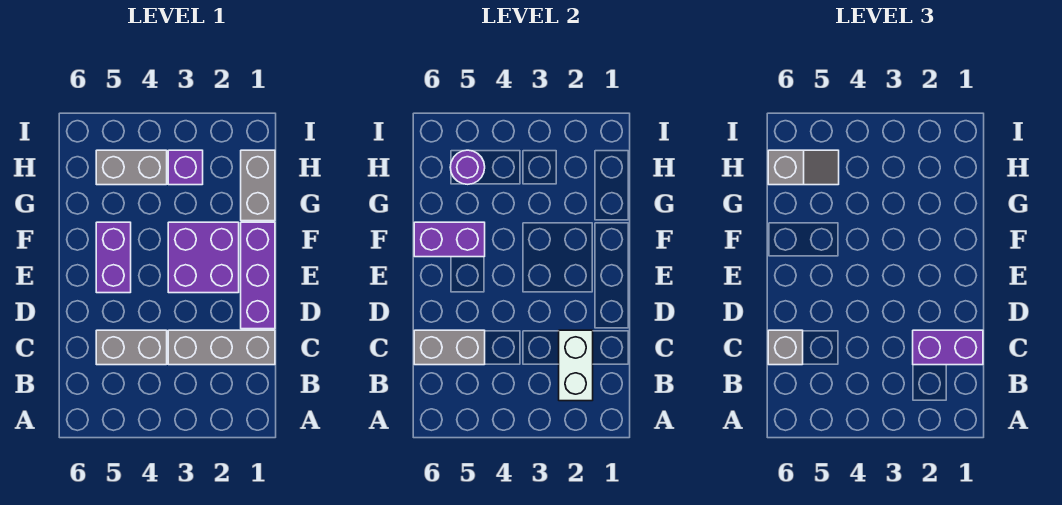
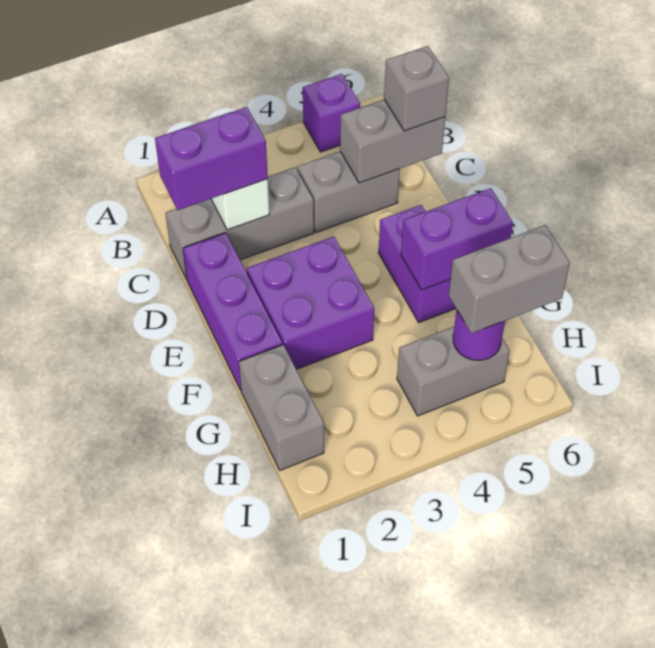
purple 1x1 brick [168,150,203,185] -> purple 1x1 brick moved to [303,74,360,152]
grey 1x2 slope [768,150,839,185] -> grey 1x2 brick [449,225,570,333]

